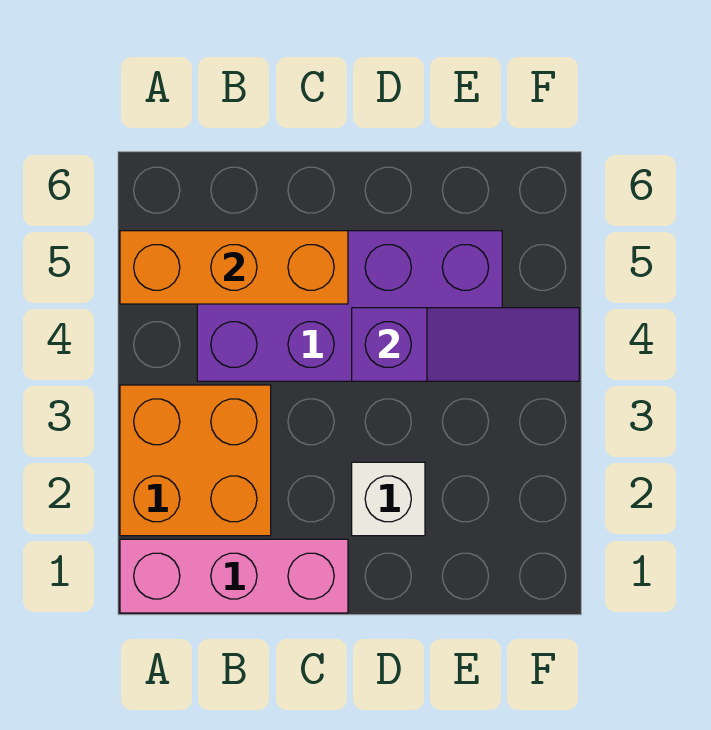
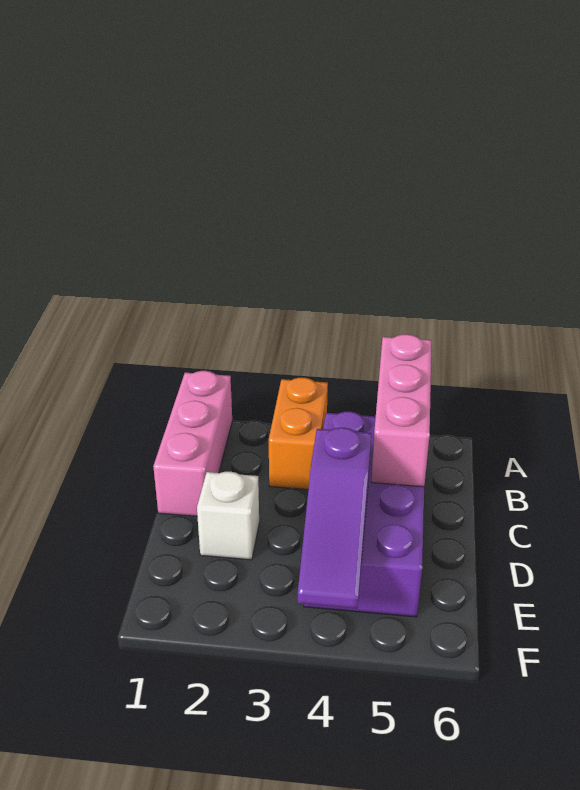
orange 2x2 brick [120,385,271,536] -> orange 1x2 brick [269,377,328,490]
orange 1x3 brick [120,231,348,304] -> pink 1x3 brick [371,334,432,487]

